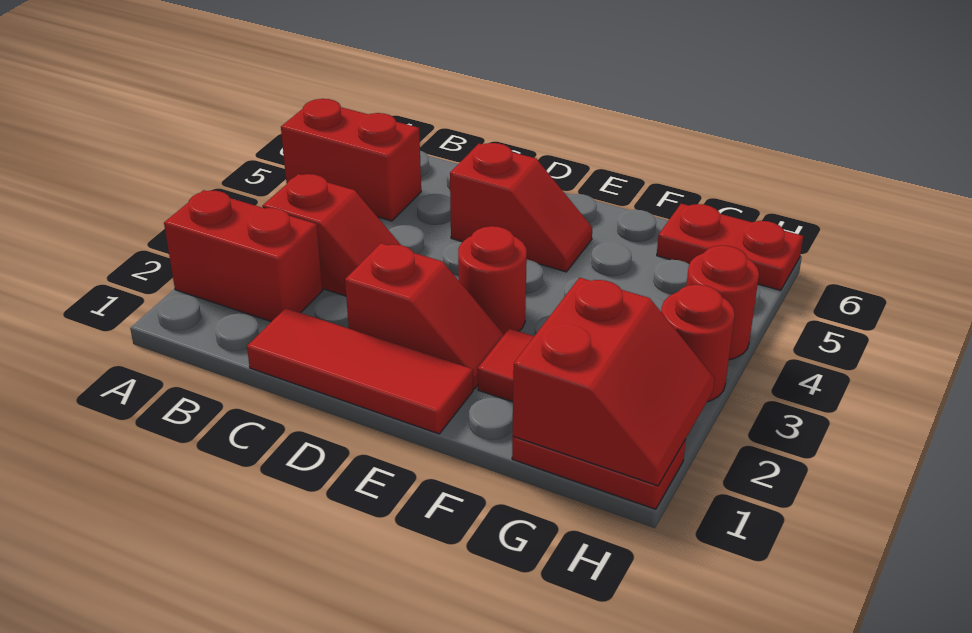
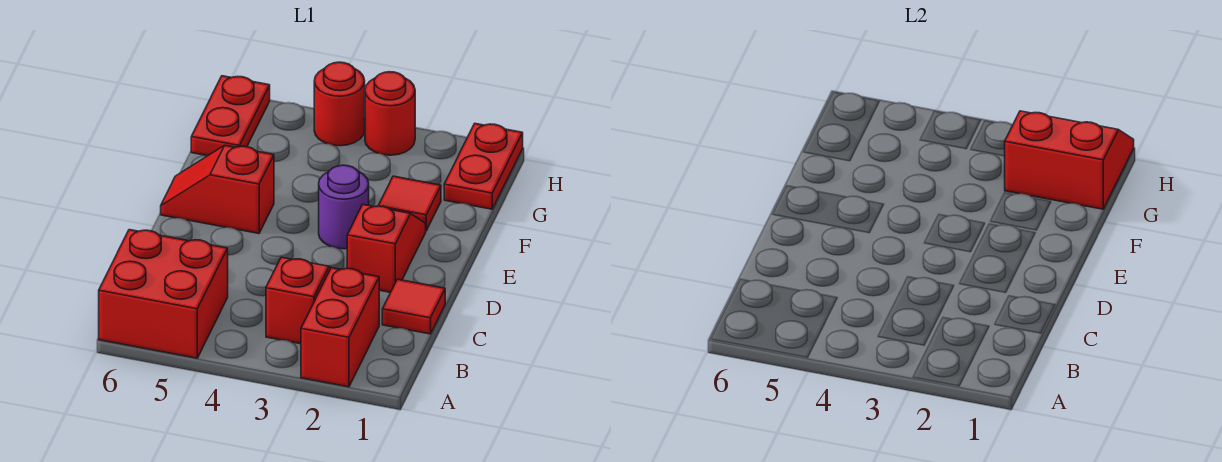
red 1x2 brick [281,99,421,221] -> red 2x2 brick [99,230,228,358]
red 1x3 tile [247,308,473,434] -> red 1x1 tile [382,279,445,334]
red 1x2 slope [450,143,592,272] -> red 1x2 slope turned to [161,145,274,234]
red 1x1 round brick [458,226,527,334] -> purple 1x1 round brick [319,165,369,249]

